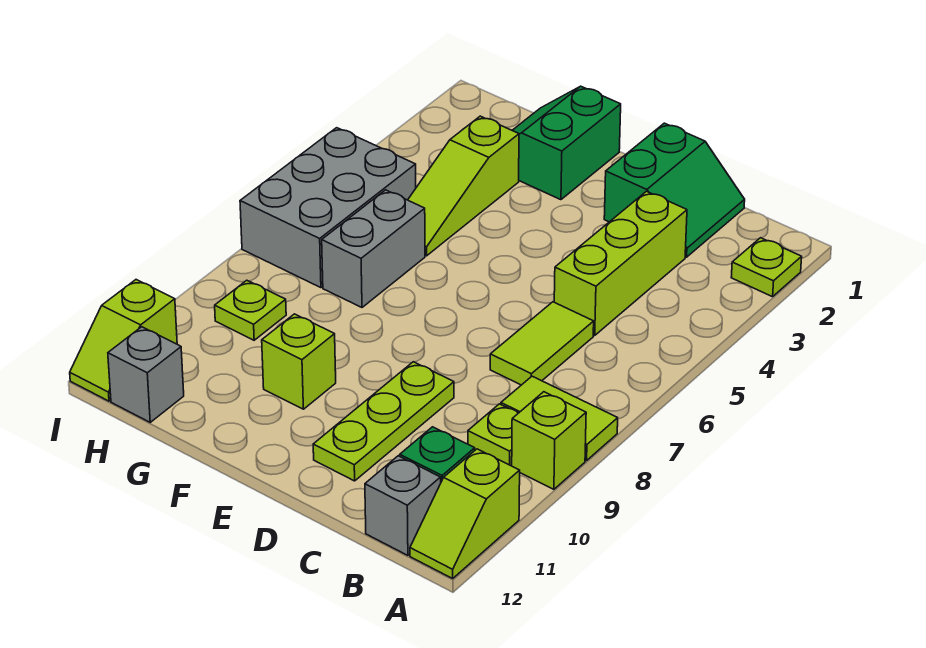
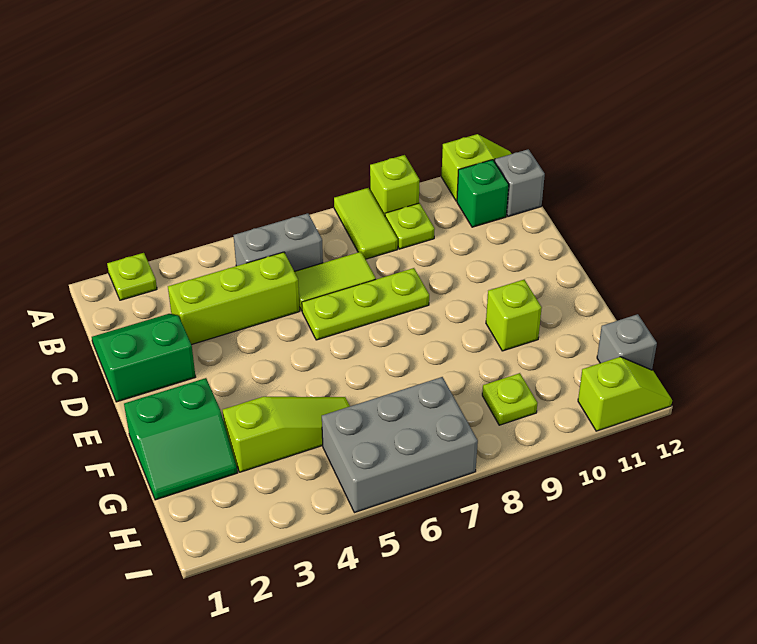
lime 1x3 plate [313,362,454,481] -> lime 1x3 plate moved to [302,268,429,340]
grey 1x2 brick [322,190,425,307] -> grey 1x2 brick moved to [234,213,323,271]

